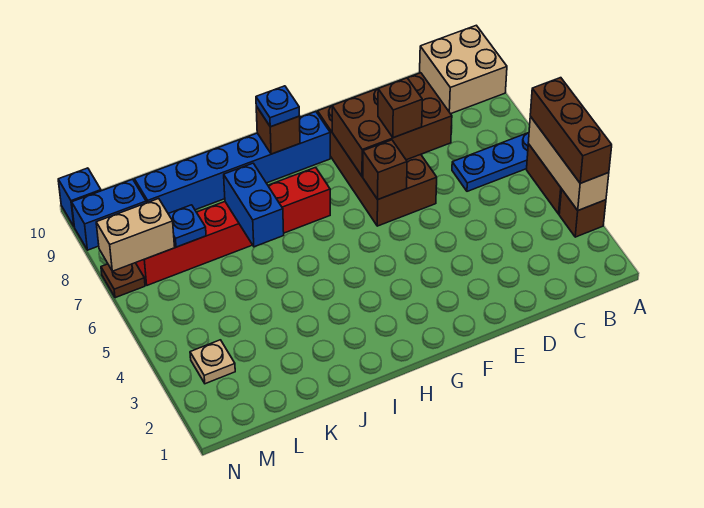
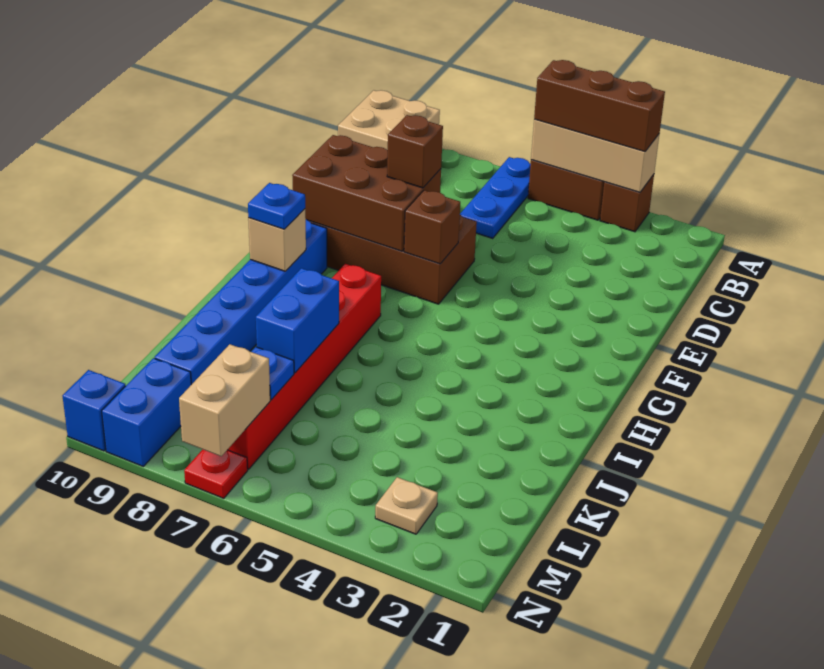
brown 2x3 brick [332,73,452,176] -> brown 2x3 brick turned to [292,135,441,251]
brown 1x1 brick [256,106,300,154] -> tan 1x1 brick [248,209,306,271]
blue 1x2 brick [224,163,284,247] -> blue 1x2 brick turned to [256,268,339,373]
brown 1x1 plate [101,263,145,298] -> red 1x1 plate [184,450,248,498]

